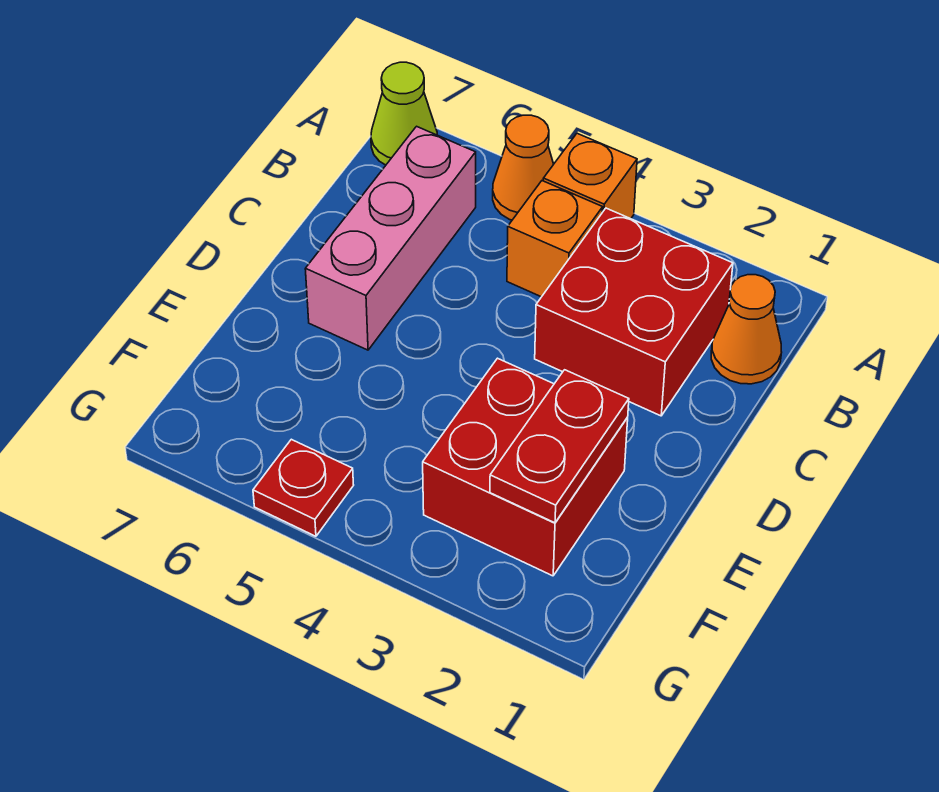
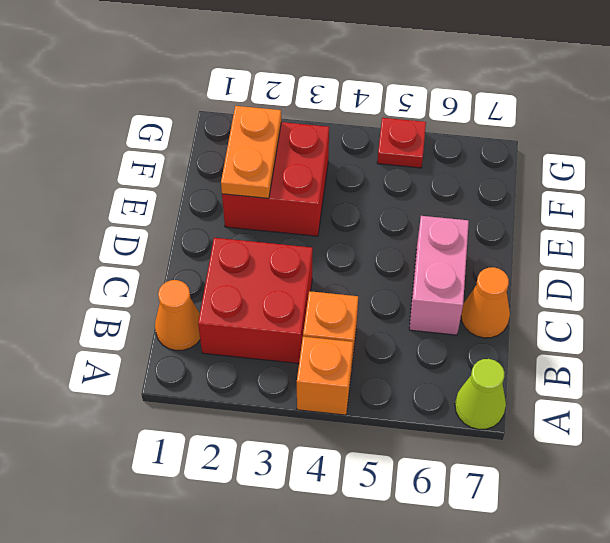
orange 1x1 cone [493,115,554,220] -> orange 1x1 cone moved to [461,267,510,338]
pink 1x3 brick [305,126,476,350] -> pink 1x2 brick [409,216,469,335]
red 1x2 plate [490,370,629,523] -> orange 1x2 plate [221,106,281,198]

